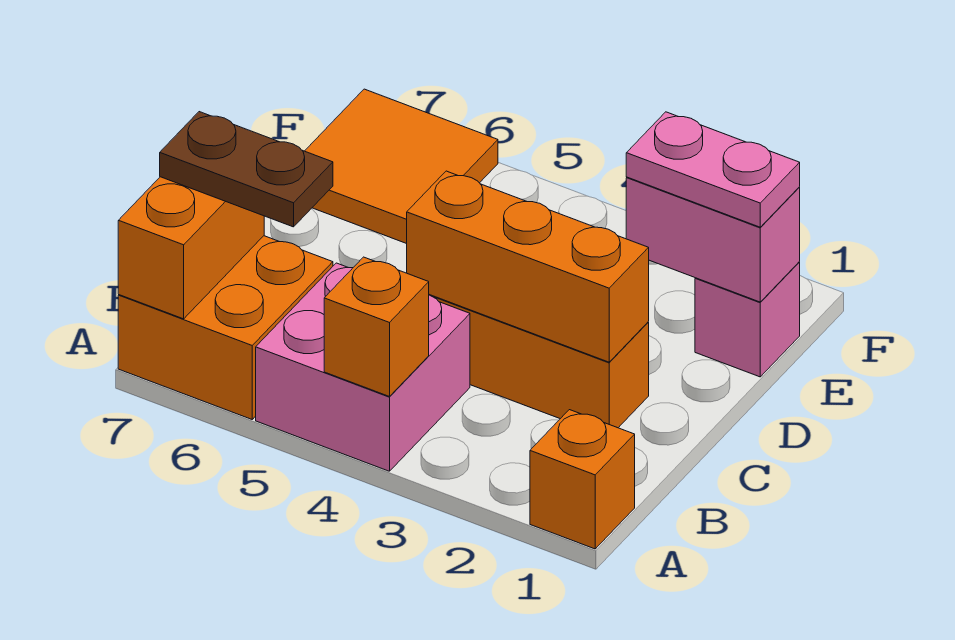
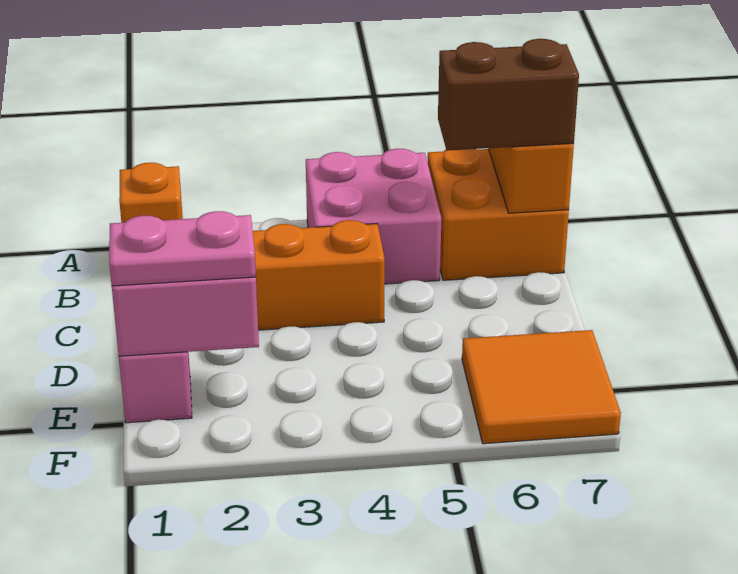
orange 1x1 brick [324,257,429,397] -> none
brown 1x2 plate [160,112,333,227] -> brown 1x2 brick [438,39,579,151]
orange 1x3 brick [407,171,649,362] -> none

